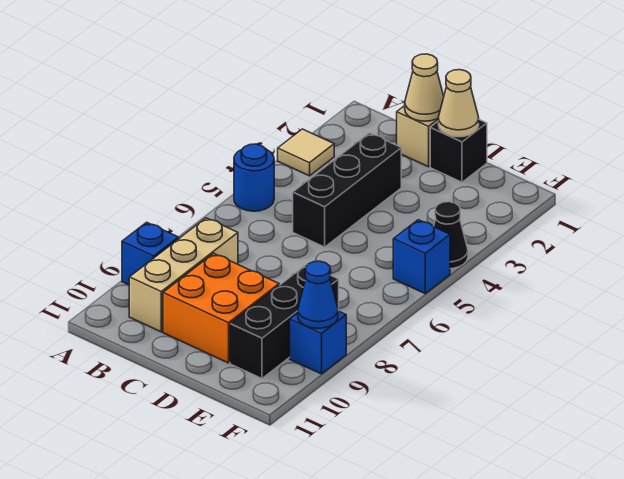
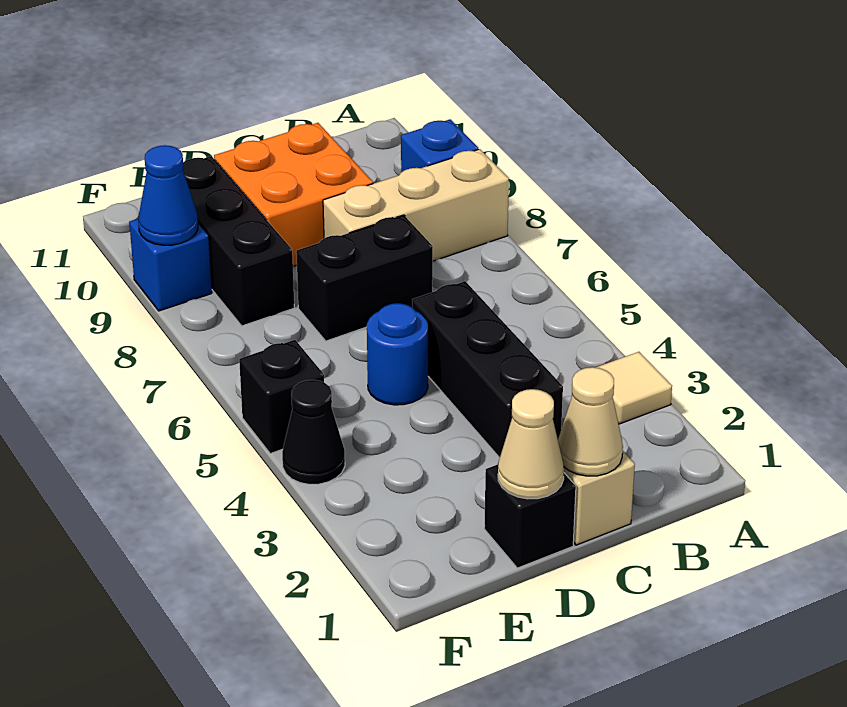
blue 1x1 round brick [234,144,274,211] -> blue 1x1 round brick moved to [367,303,428,405]
tan 1x3 brick [129,218,238,332] -> tan 1x3 brick turned to [323,149,509,261]
none -> black 1x2 brick [296,215,433,341]
blue 1x1 brick [393,220,450,294] -> black 1x1 brick [239,340,324,454]

